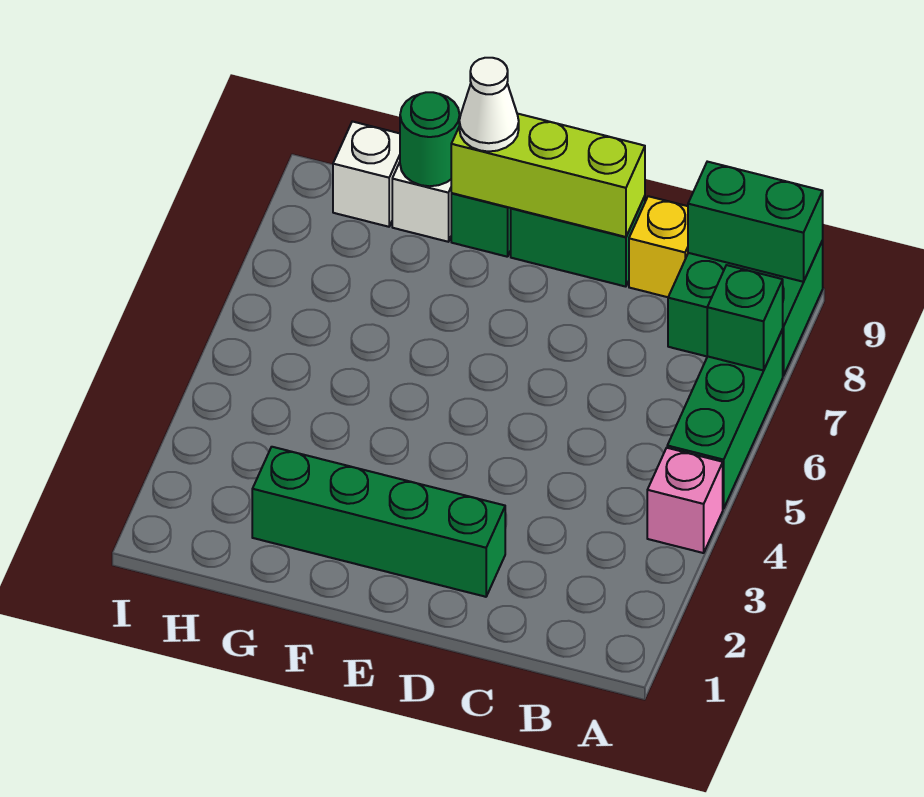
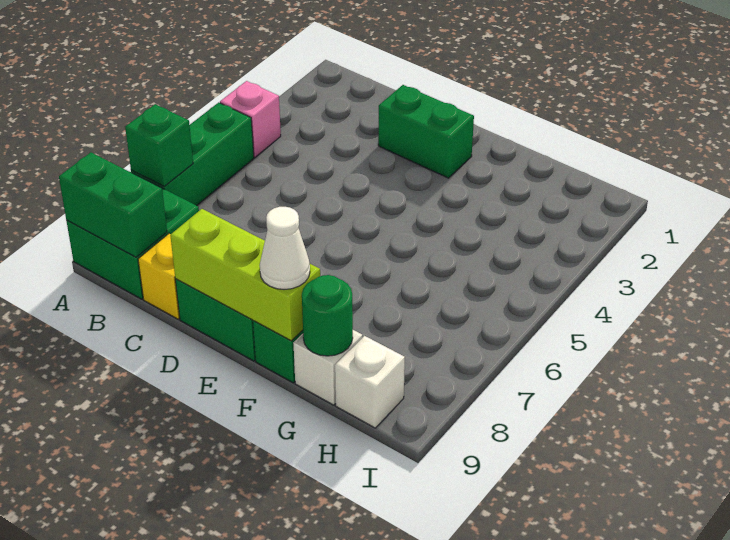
green 1x4 brick [252,447,505,597] -> green 1x2 brick [378,85,474,178]

